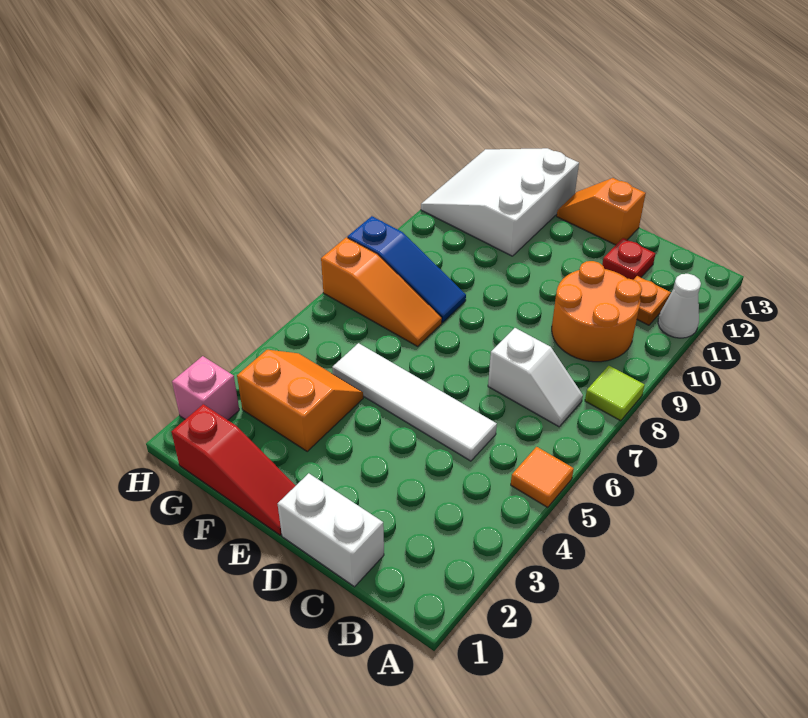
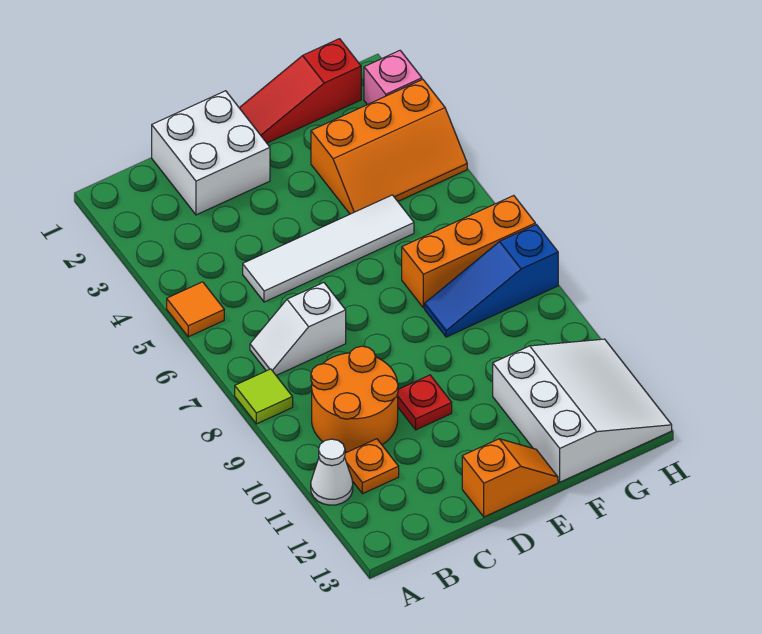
white 1x2 brick [278,473,384,587] -> white 2x2 brick [152,91,270,215]
red 1x1 plate [602,238,655,280] -> red 1x1 plate moved to [398,375,452,430]
orange 2x2 slope [237,350,363,451] -> orange 2x3 slope [311,79,467,214]
orange 1x3 slope [321,237,442,346] -> orange 1x3 brick [402,196,535,308]

